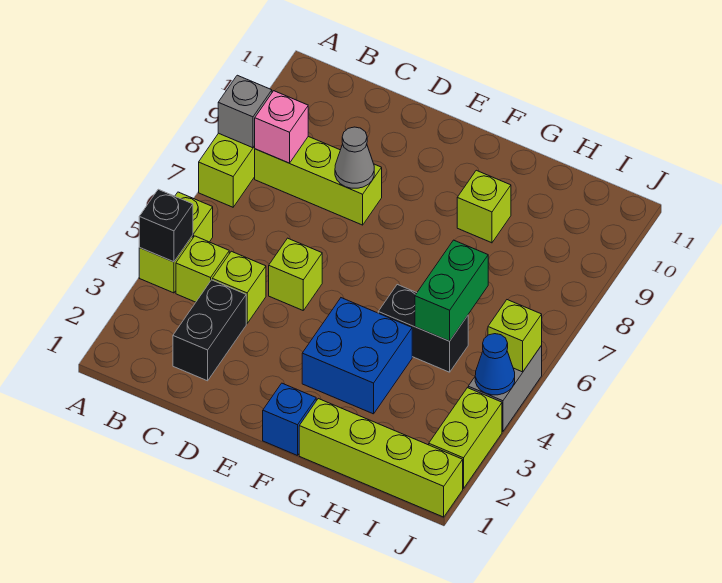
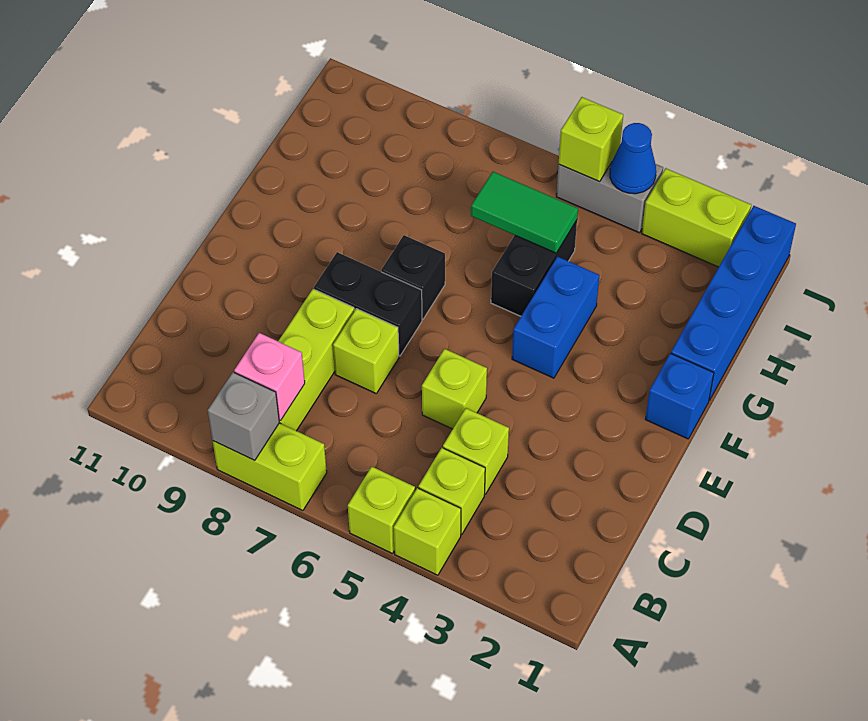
black 1x1 brick [139,189,193,262] -> black 1x1 brick moved to [381,235,445,319]
black 1x2 brick [173,280,246,381] -> black 1x2 brick moved to [314,252,422,356]
grey 1x1 cone [335,127,374,188] -> none
blue 2x2 brick [302,298,412,414] -> blue 1x2 brick [512,257,599,378]
lime 1x4 brick [299,399,463,517] -> blue 1x4 brick [671,206,796,401]
lime 1x1 brick [457,170,511,243] -> lime 1x1 brick moved to [333,309,399,393]
green 1x2 brick [415,240,488,341] -> green 1x2 tile [471,172,578,253]

